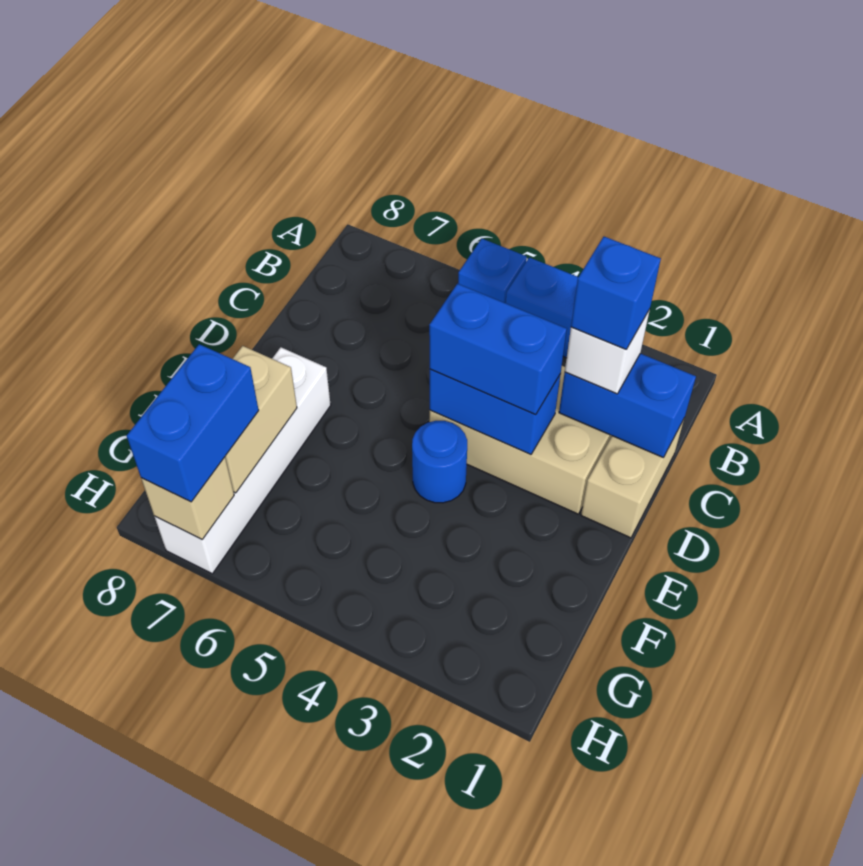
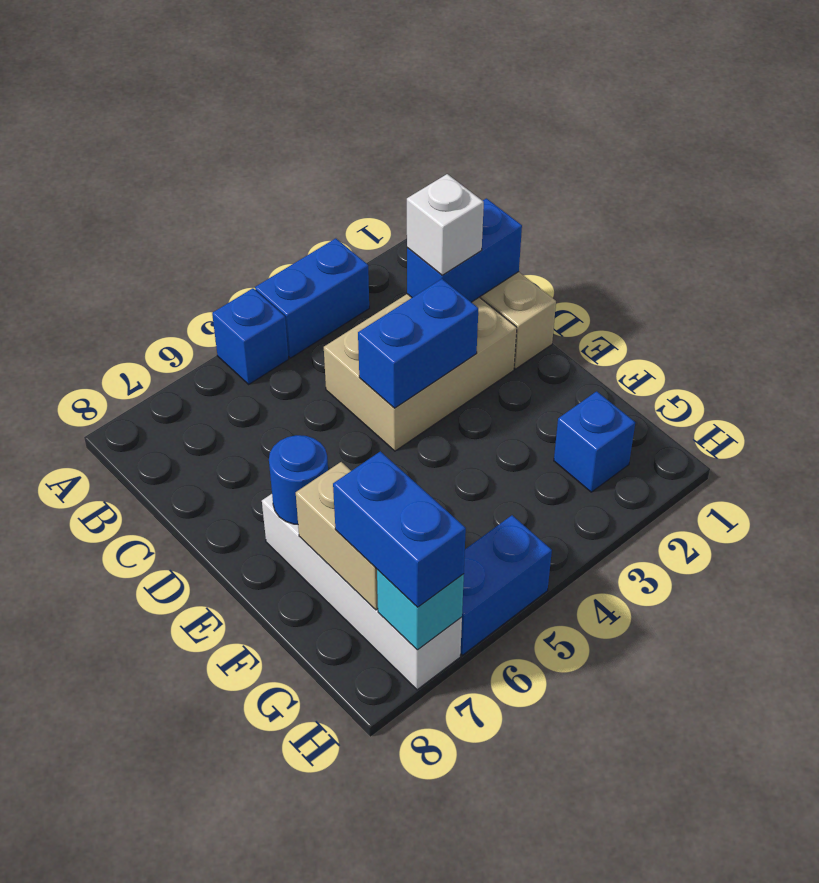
blue 1x1 brick [571,237,661,349] -> blue 1x1 brick moved to [554,391,635,492]
blue 1x2 brick [429,284,567,415] -> blue 1x2 brick moved to [461,515,552,655]
blue 1x1 round brick [412,421,467,503] -> blue 1x1 round brick moved to [269,435,328,524]
tan 1x1 brick [141,457,234,539] -> cyan 1x1 brick [377,569,464,650]

